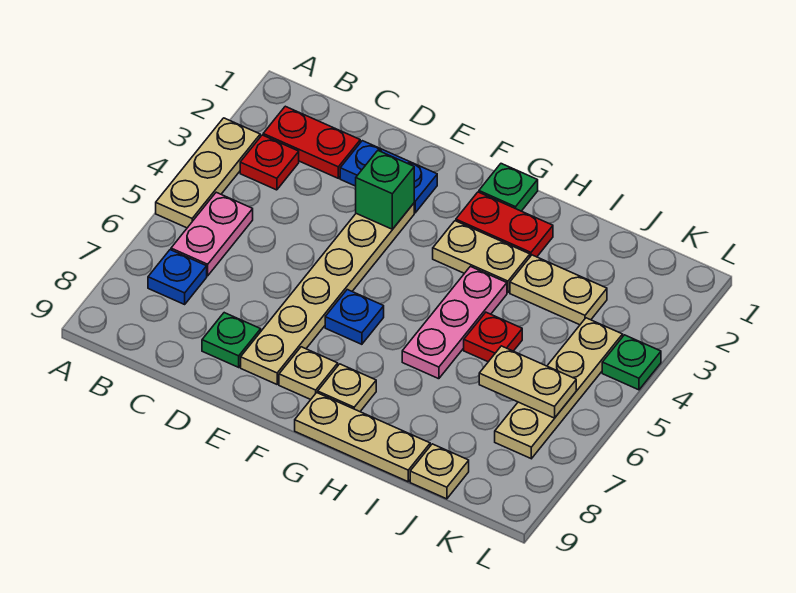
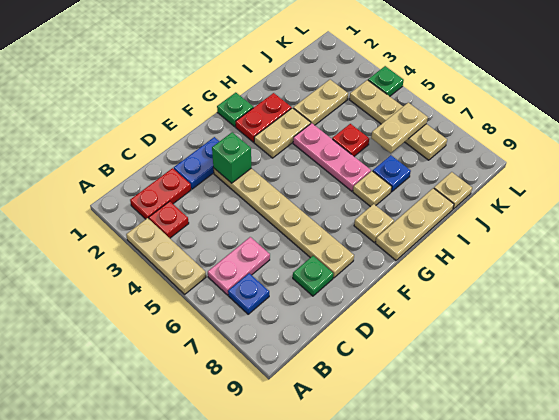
pink 1x2 plate [171,192,253,276] -> pink 1x2 plate turned to [208,237,270,295]
blue 1x1 plate [325,290,384,344] -> blue 1x1 plate moved to [373,155,411,192]
tan 1x1 plate [279,347,338,400] -> tan 1x1 plate moved to [353,171,392,207]

